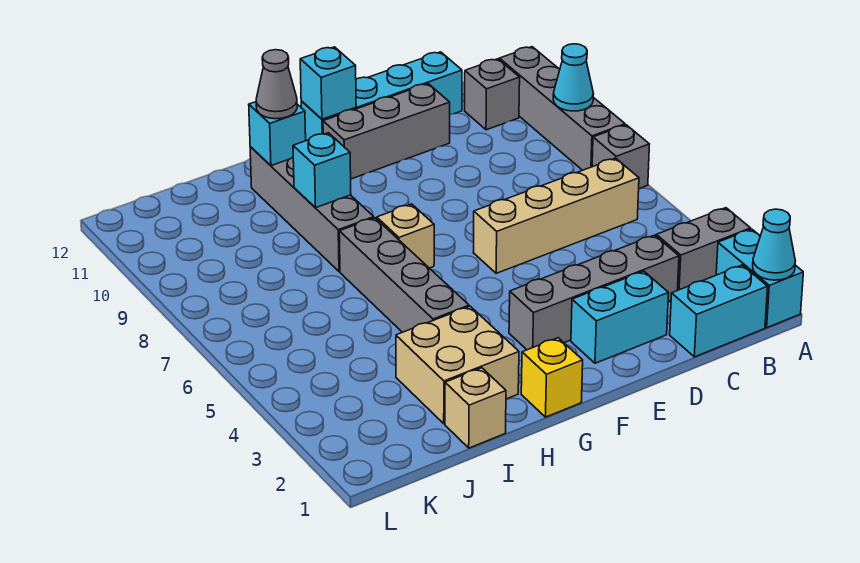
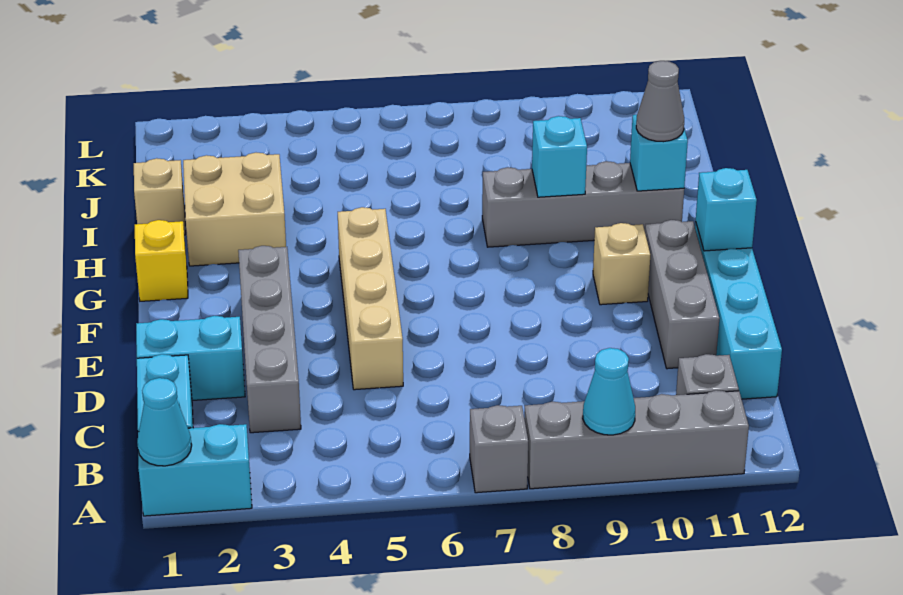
grey 1x2 brick [656,208,751,290] -> none
tan 1x4 brick [473,158,639,273] -> tan 1x4 brick moved to [338,207,403,390]
cyan 1x2 brick [571,271,668,363] -> cyan 1x2 brick turned to [136,316,245,400]
tan 1x1 brick [377,204,434,268] -> tan 1x1 brick moved to [593,223,650,305]
grey 1x4 brick [339,218,469,332] -> none

